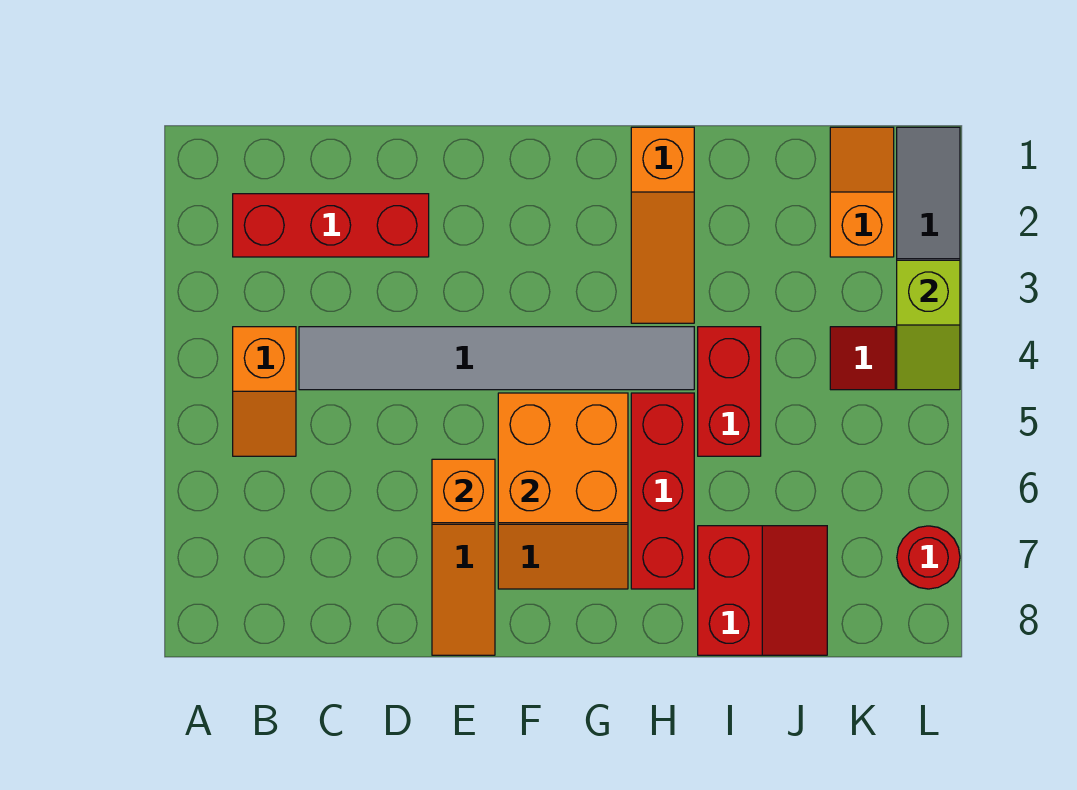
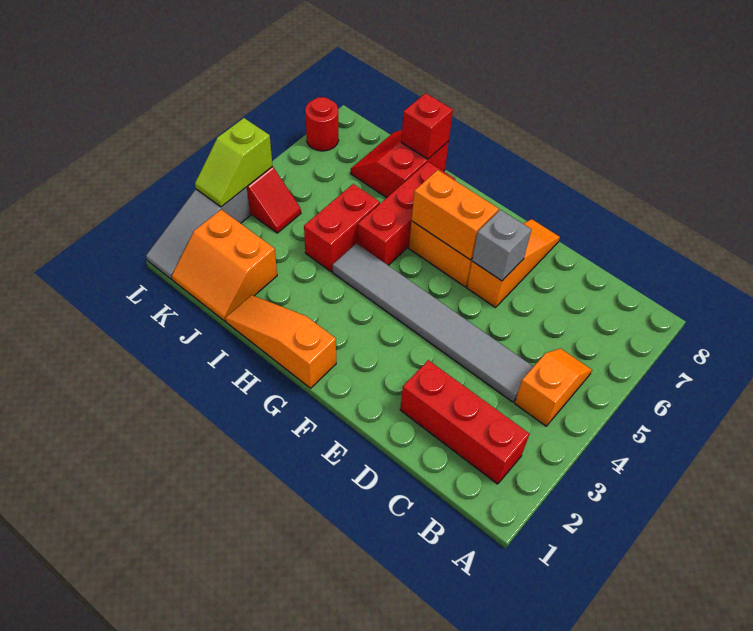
orange 1x1 brick [432,459,495,523] -> grey 1x1 brick [472,210,531,281]
orange 2x2 brick [498,393,628,523] -> orange 1x2 brick [412,170,499,260]
orange 1x3 slope [631,127,694,323] -> orange 1x3 slope turned to [225,295,336,388]
none -> red 1x1 brick [401,93,453,159]
orange 1x2 slope [830,127,894,257] -> orange 2x2 slope [172,210,277,321]
lime 1x2 slope [897,260,960,390] -> lime 1x2 slope turned to [195,118,272,207]

